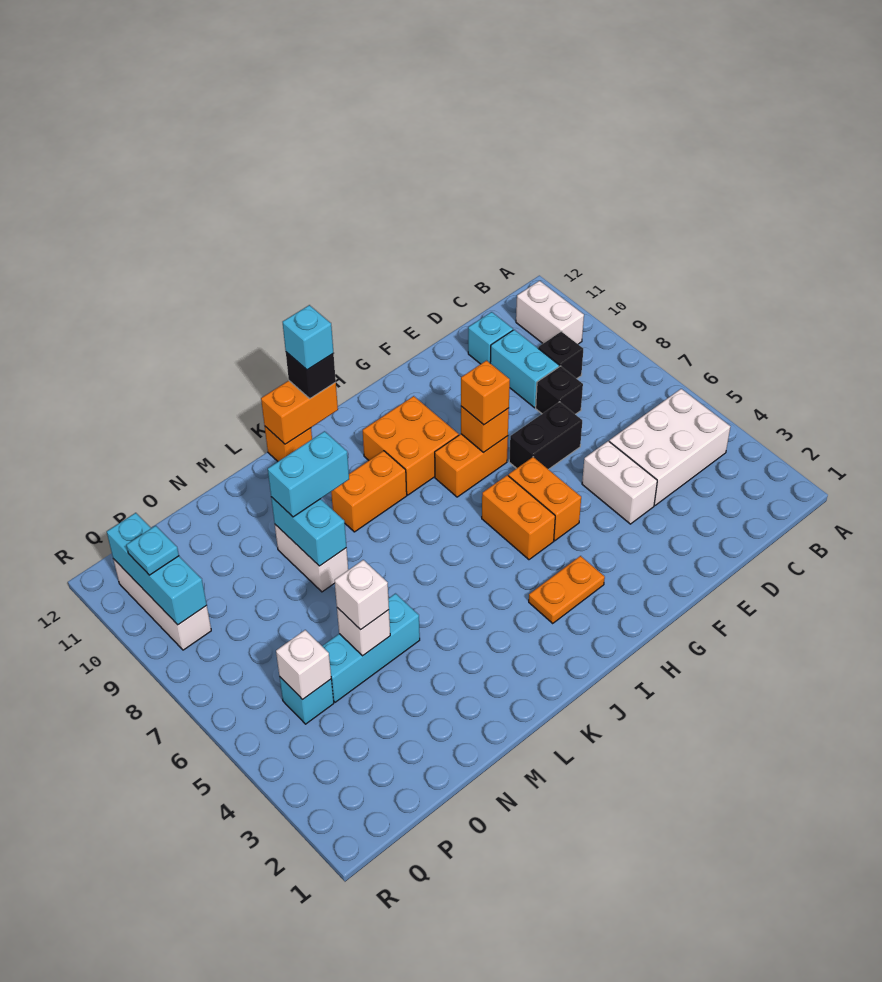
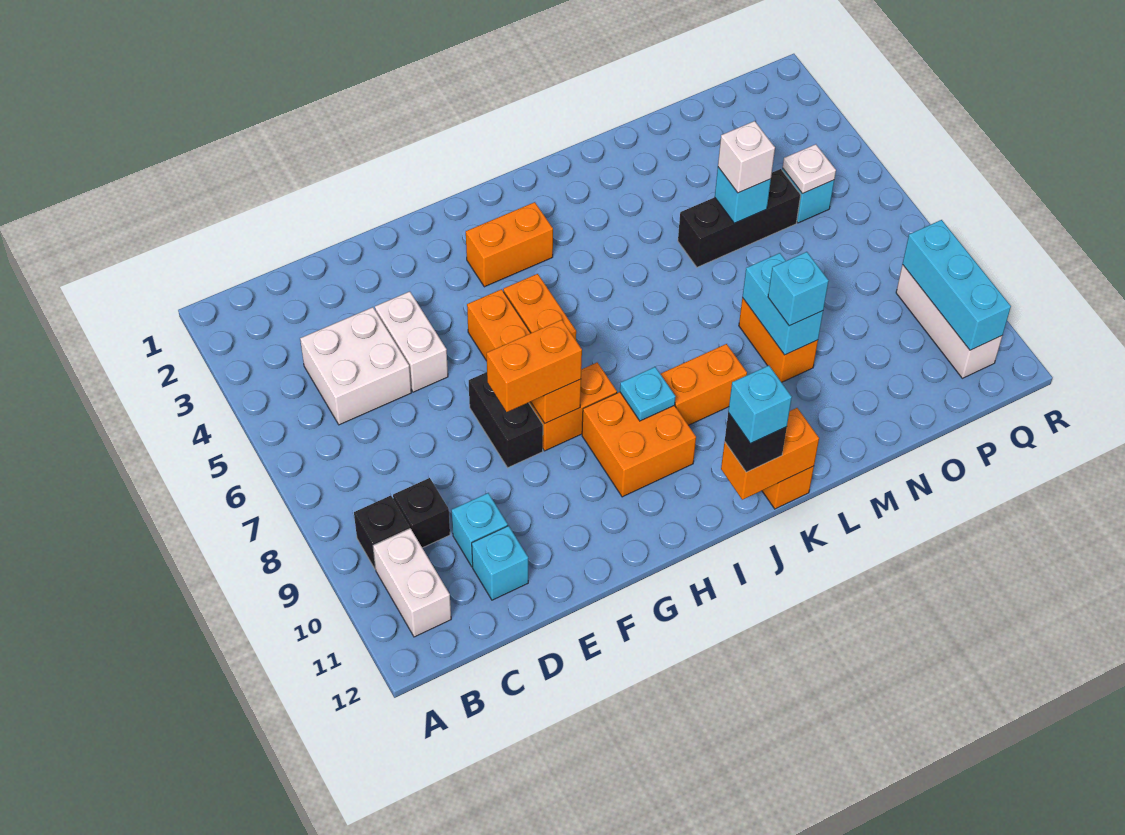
white 2x3 brick [609,389,730,505] -> white 2x2 brick [300,307,411,425]
black 1x1 brick [536,366,583,414] -> black 1x1 brick moved to [354,496,410,570]
cyan 1x2 brick [490,330,559,408] -> cyan 1x1 brick [452,493,508,567]
black 1x2 brick [509,402,582,470] -> black 1x2 brick turned to [469,372,543,468]
orange 1x1 brick [461,361,510,425] -> orange 1x2 brick [487,320,582,412]
orange 1x2 plate [529,556,605,623] -> orange 1x2 brick [466,202,553,287]
cyan 1x2 brick [268,431,349,517] -> cyan 1x1 brick [768,252,829,326]
cyan 1x3 brick [322,594,420,702] -> black 1x3 brick [678,169,801,267]
white 1x2 brick [275,525,348,592] -> orange 1x2 brick [739,298,818,382]
white 1x1 brick [337,608,390,656] -> cyan 1x1 brick [715,167,771,223]
white 1x1 brick [276,630,331,700] -> white 1x1 plate [783,144,836,193]
cyan 1x1 plate [126,526,179,575] -> cyan 1x1 plate moved to [620,367,676,421]

